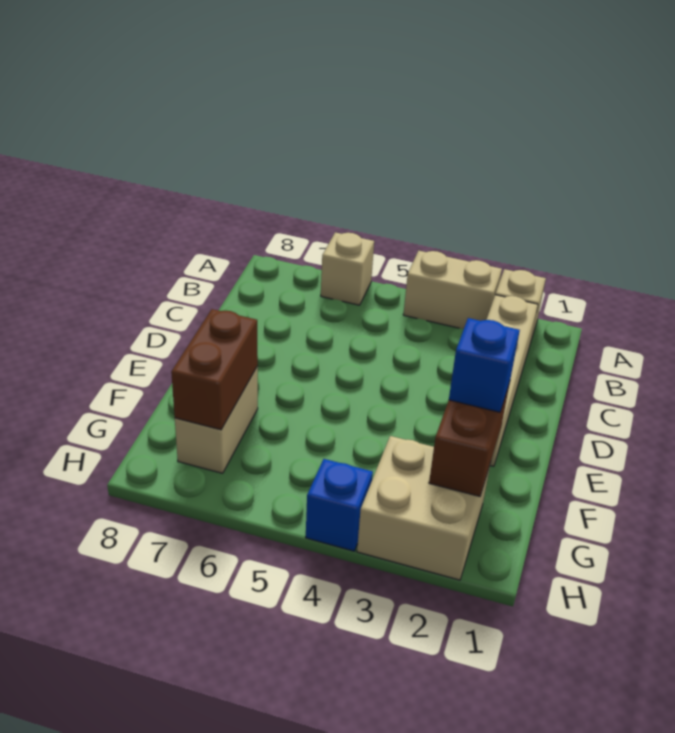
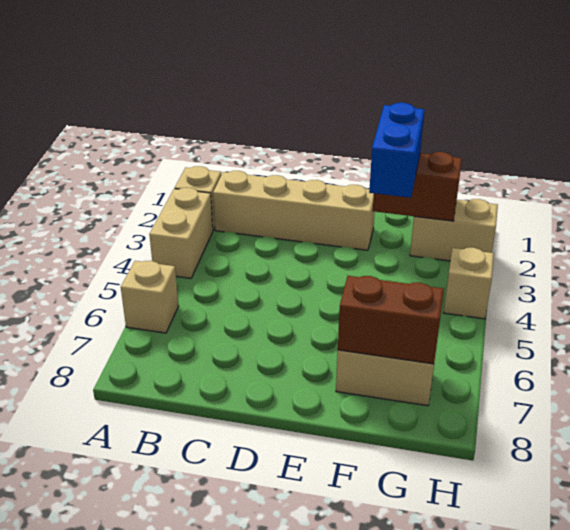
blue 1x1 brick [449,318,520,412] -> blue 1x2 brick [369,103,424,198]
tan 2x2 brick [357,436,490,580] -> tan 1x2 brick [410,199,498,261]
blue 1x1 brick [306,459,373,551] -> tan 1x1 brick [444,248,494,319]

